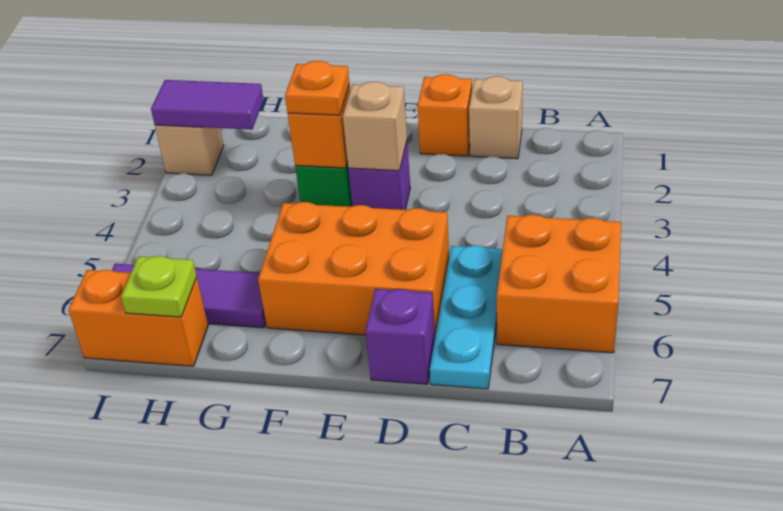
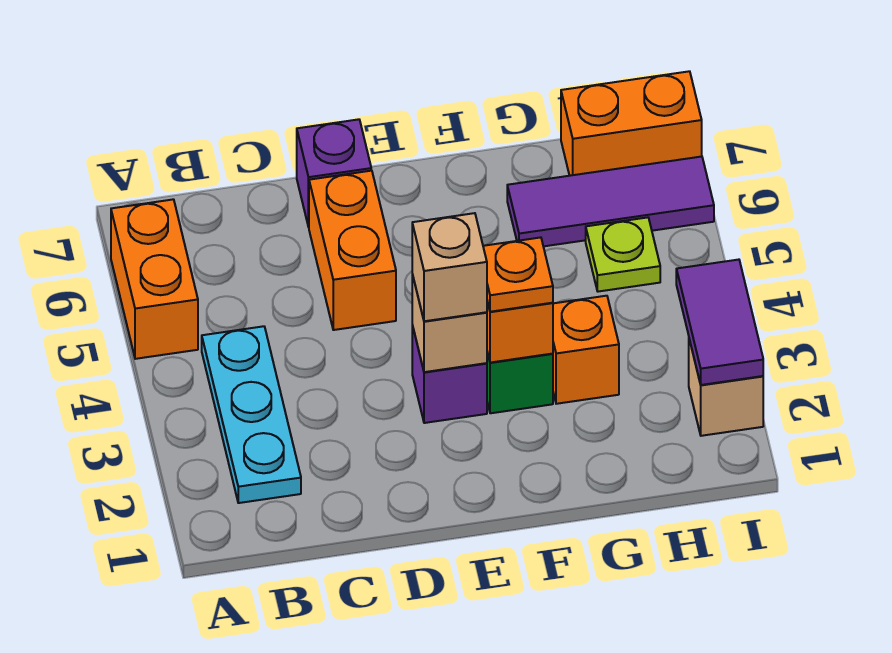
orange 2x2 brick [497,215,621,353] -> orange 1x2 brick [111,199,198,359]
tan 1x1 brick [469,76,523,159] -> tan 1x1 brick moved to [412,213,487,321]
cyan 1x3 plate [430,245,503,389] -> cyan 1x3 plate moved to [202,326,301,503]
orange 1x1 brick [418,74,472,156] -> orange 1x1 brick moved to [553,296,619,404]
orange 2x3 brick [258,202,449,336] -> orange 1x2 brick [309,171,396,330]
purple 1x2 tile [151,80,264,130] -> purple 1x2 tile turned to [676,260,763,385]
lime 1x1 plate [121,256,197,317] -> lime 1x1 plate moved to [586,217,660,292]

